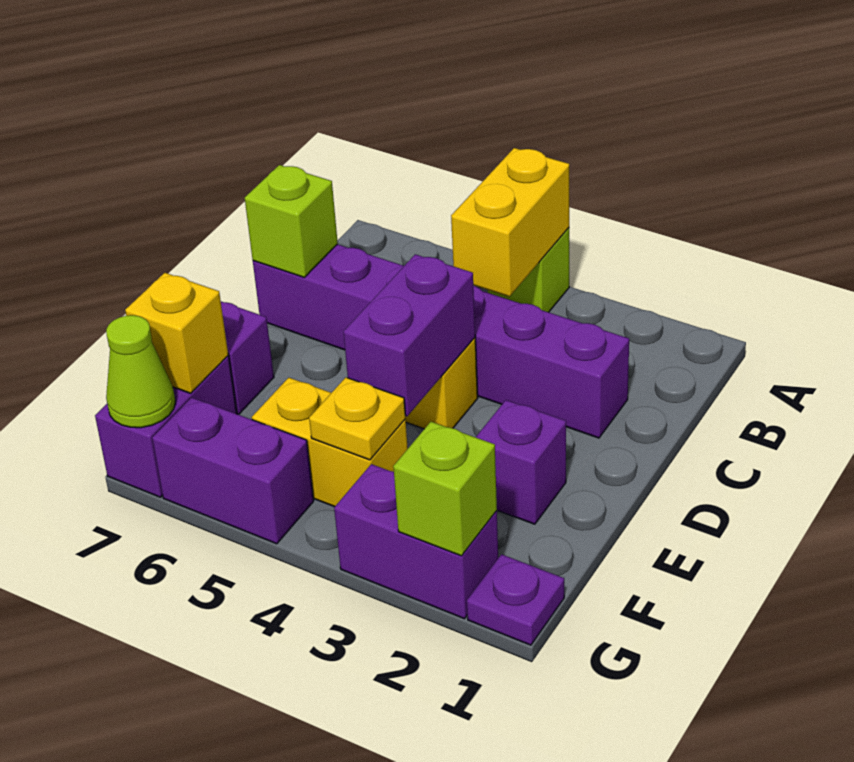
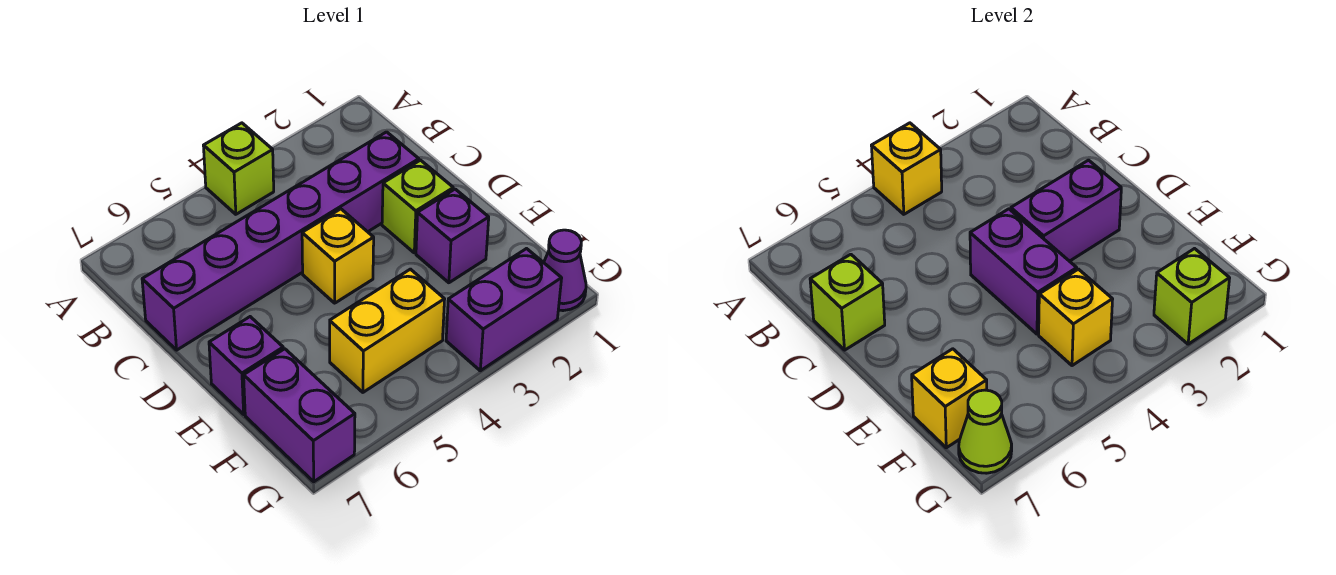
yellow 1x2 brick [451,148,569,297] -> yellow 1x1 brick [871,123,942,214]
none -> lime 1x1 brick [382,160,453,253]
yellow 1x1 plate [309,377,405,460] -> yellow 1x1 brick [1039,269,1113,366]
purple 1x1 plate [467,554,564,645] -> purple 1x1 cone [544,230,586,311]
purple 1x2 brick [152,397,314,544] -> purple 1x2 brick moved to [1011,160,1121,261]

